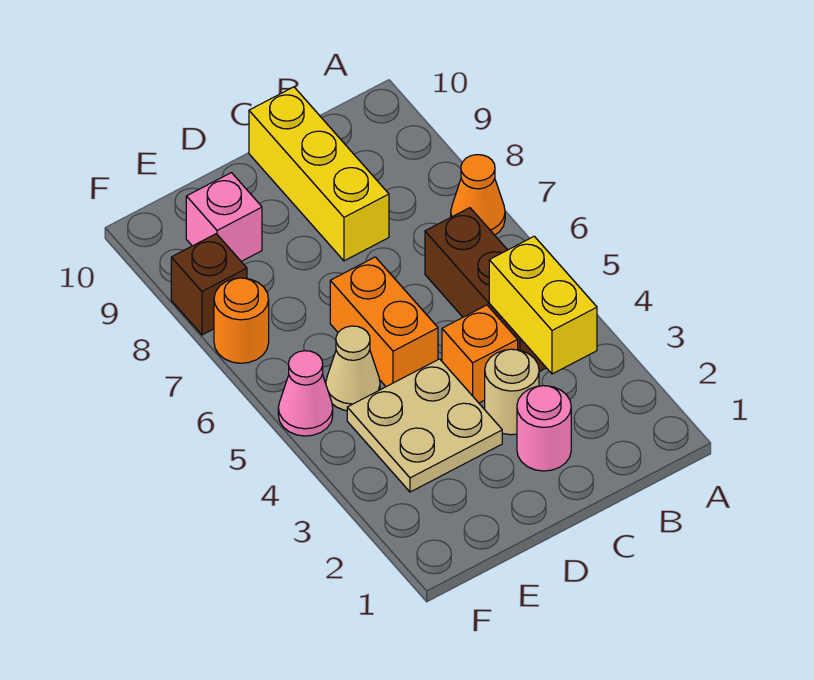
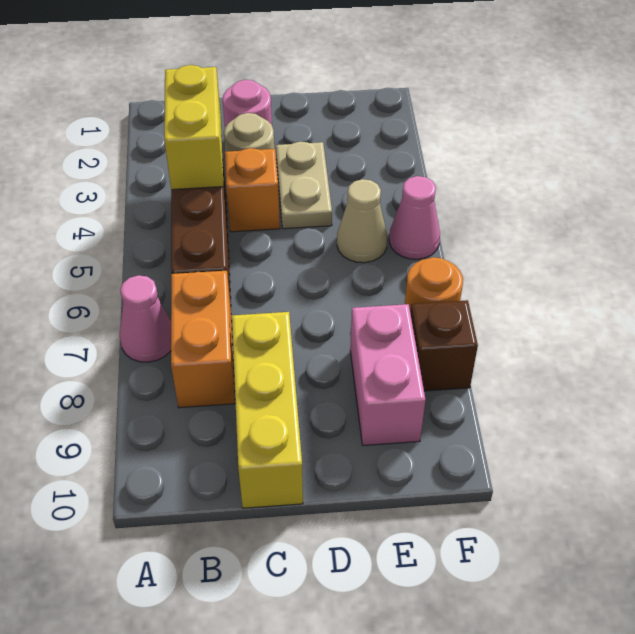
orange 1x1 cone [451,155,505,235] -> pink 1x1 cone [120,275,171,362]
tan 2x2 plate [347,359,502,492] -> tan 1x2 plate [276,142,332,229]
orange 1x2 brick [330,257,438,387] -> orange 1x2 brick moved to [171,271,235,408]
pink 1x1 brick [186,173,262,261] -> pink 1x2 brick [350,304,426,445]

